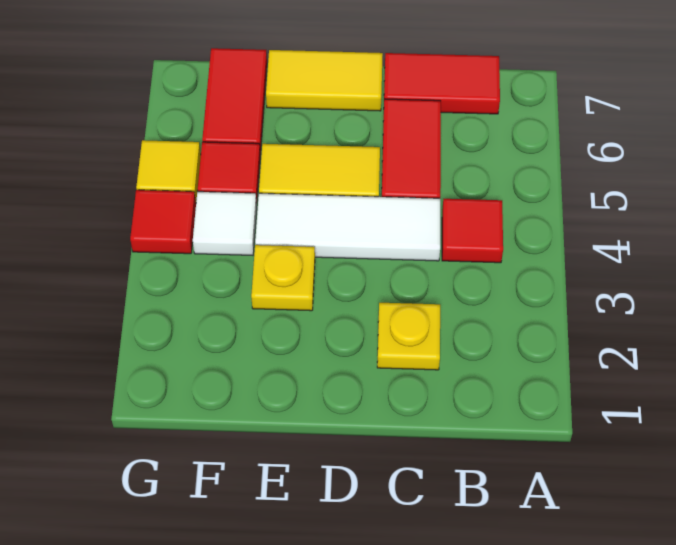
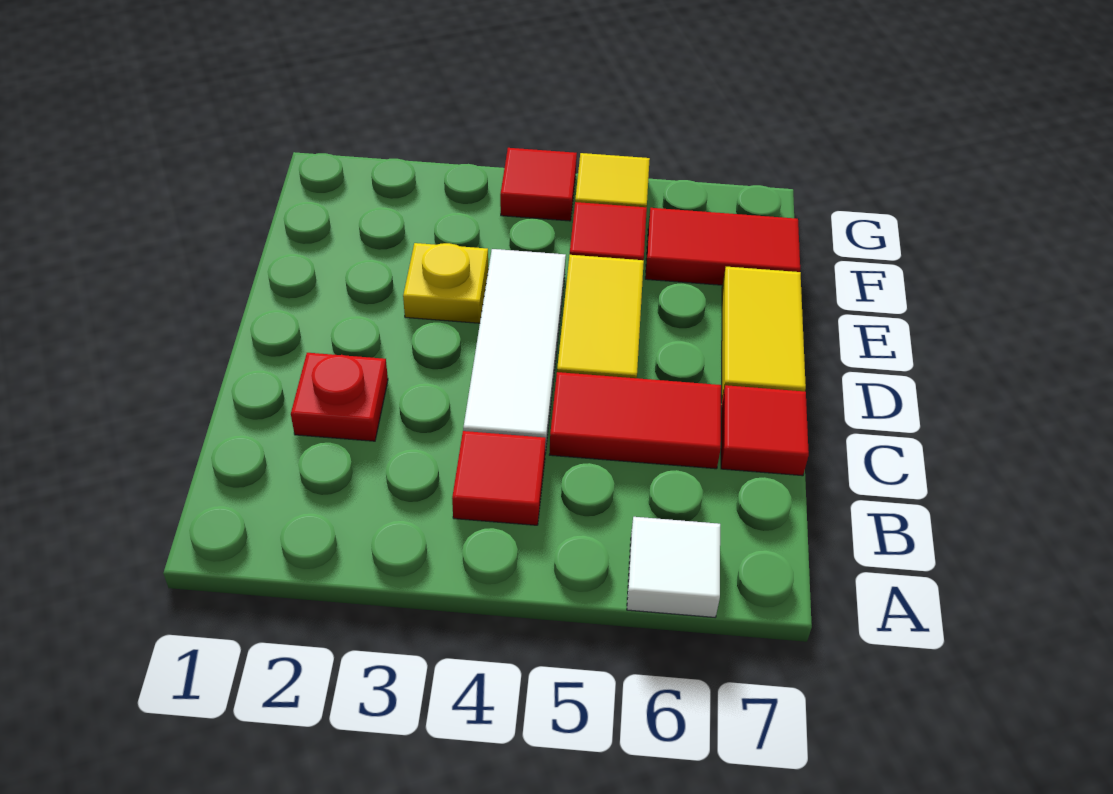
red 1x2 tile [384,53,500,114] -> red 1x1 tile [721,385,809,476]
yellow 1x1 plate [377,303,440,370] -> red 1x1 plate [291,353,388,441]
white 1x1 tile [193,192,257,255] -> white 1x1 tile moved to [627,517,720,617]

